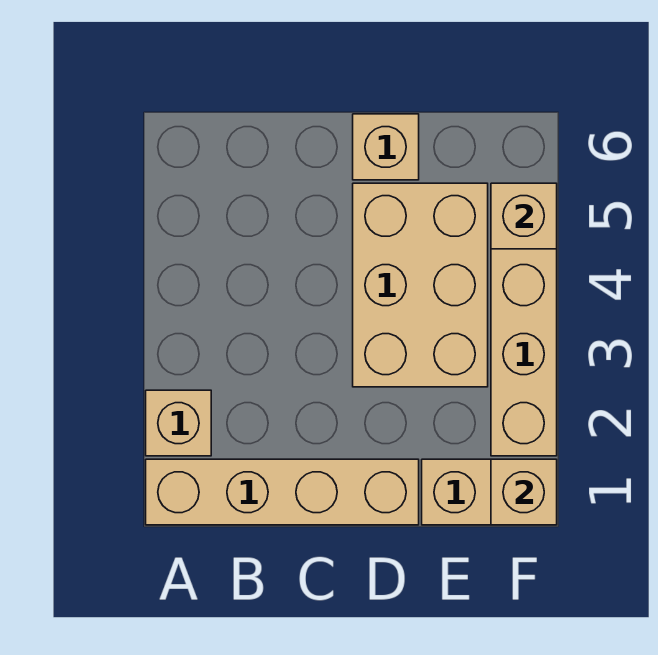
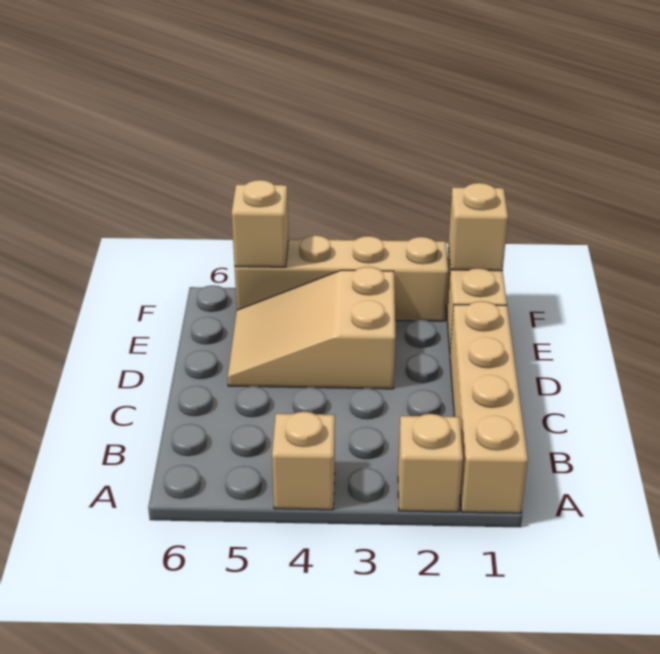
tan 2x3 brick [353,183,488,387] -> tan 2x3 slope [228,267,396,389]
tan 1x1 brick [353,114,419,180] -> tan 1x1 brick moved to [272,412,335,510]

